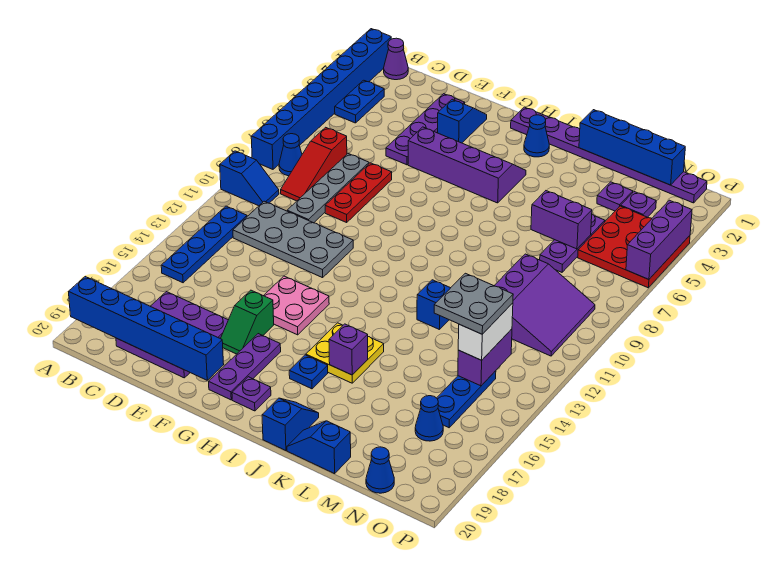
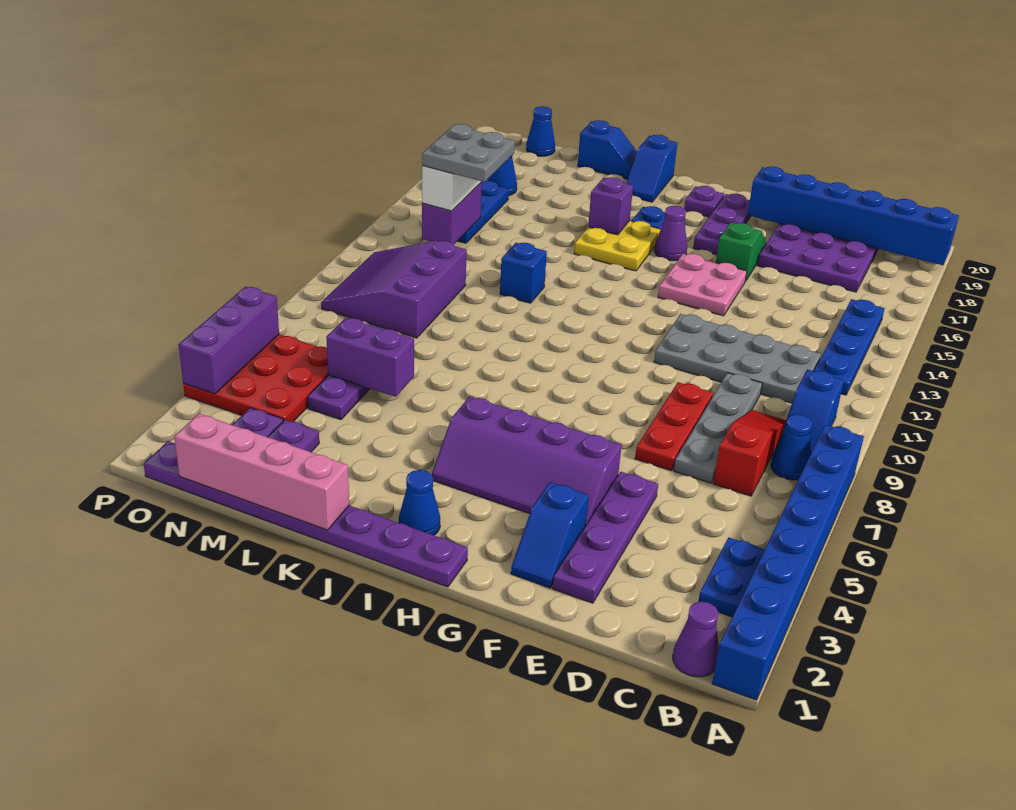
blue 1x2 slope [220,151,279,206] -> blue 1x2 slope turned to [780,369,844,452]
none -> purple 1x1 cone [654,206,687,261]
blue 1x4 brick [579,110,685,185] -> pink 1x4 brick [174,413,349,530]

